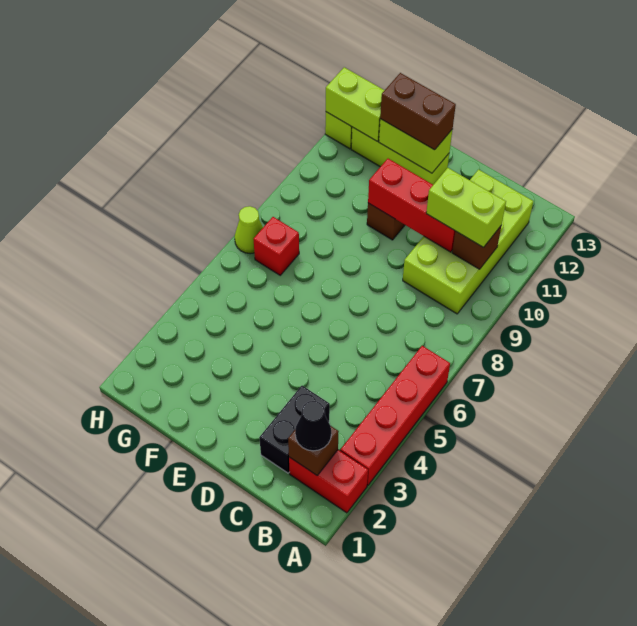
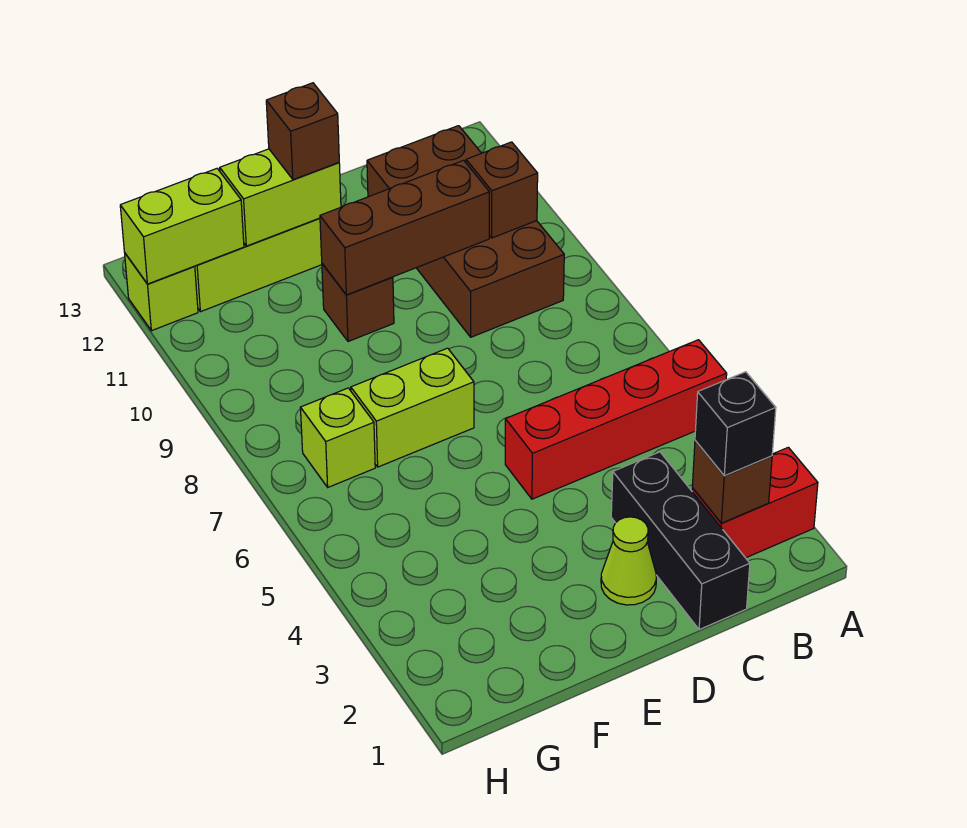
red 1x4 brick [340,346,450,485] -> red 1x4 brick turned to [505,340,727,499]
black 1x1 cone [295,401,331,451] -> black 1x1 brick [695,372,776,476]
lime 2x4 brick [403,170,533,314] -> brown 2x4 brick [367,126,564,337]
lime 1x2 brick [426,168,506,247] -> lime 1x2 brick moved to [351,348,474,467]
black 1x2 brick [259,386,330,473] -> black 1x3 brick [611,452,750,630]
red 1x3 brick [368,159,455,252] -> brown 1x3 brick [320,160,489,295]
brown 1x2 brick [380,73,456,150] -> brown 1x1 brick [266,83,339,180]
red 1x1 brick [254,217,299,275] -> lime 1x1 brick [300,388,375,487]
lime 1x1 cone [235,206,263,254] -> lime 1x1 cone moved to [601,517,656,605]

